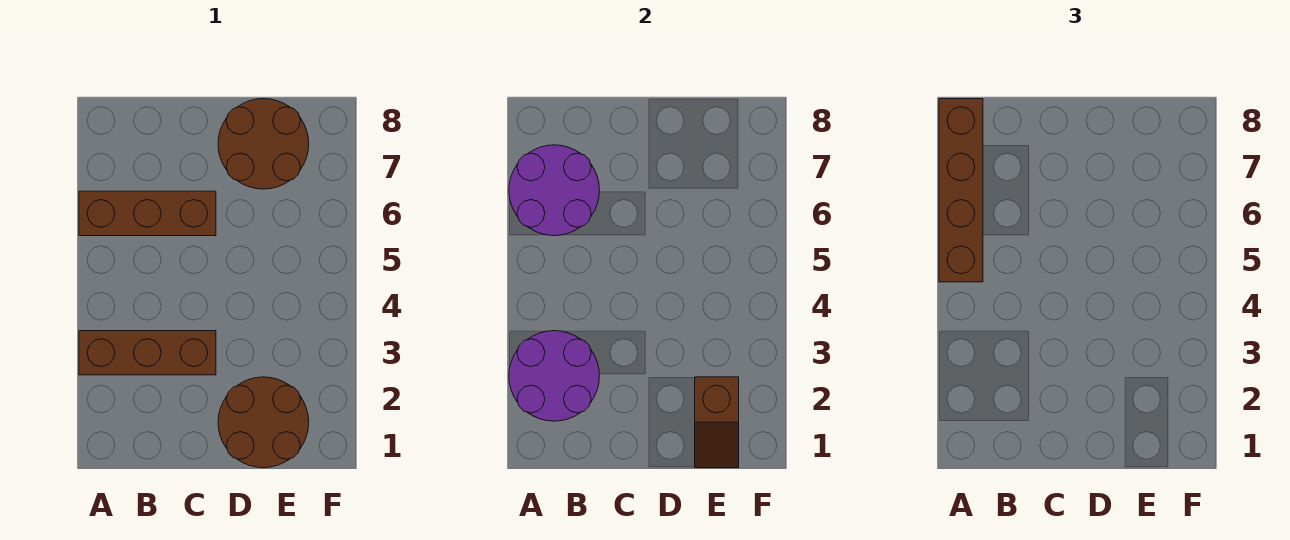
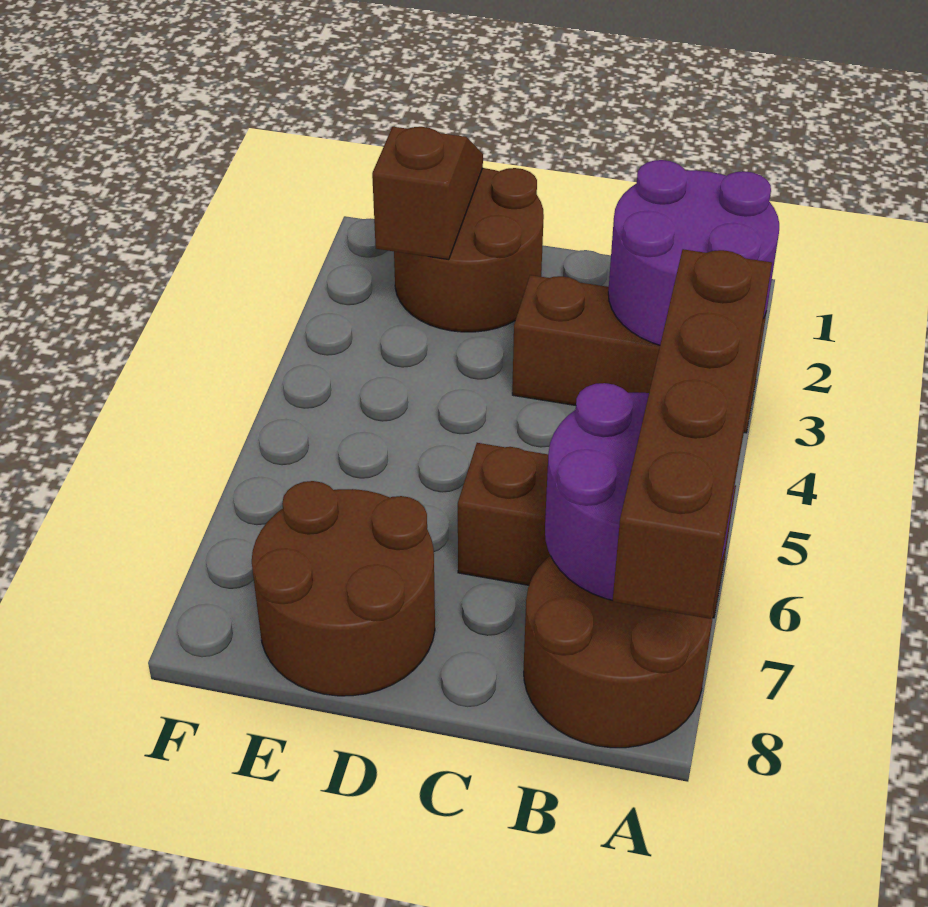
none -> brown 2x2 round brick [524,556,713,748]

